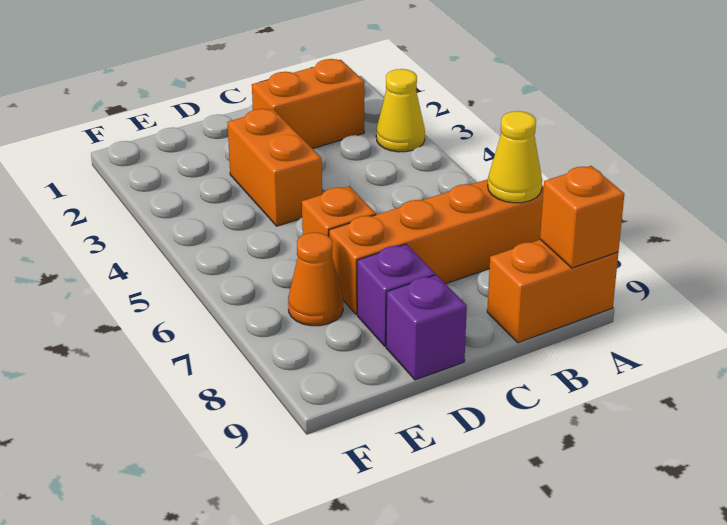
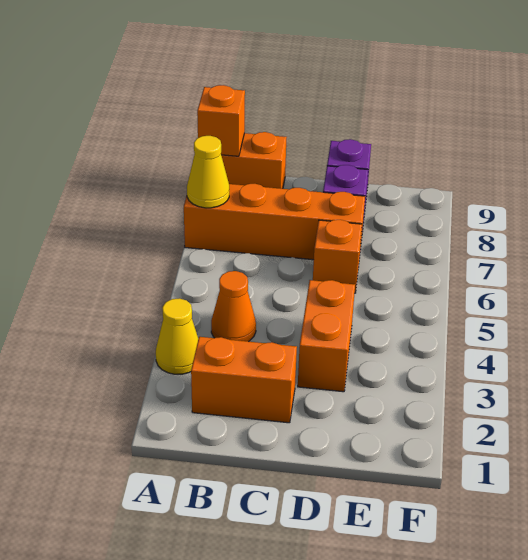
orange 1x1 cone [288,232,343,326] -> orange 1x1 cone moved to [211,271,256,342]

